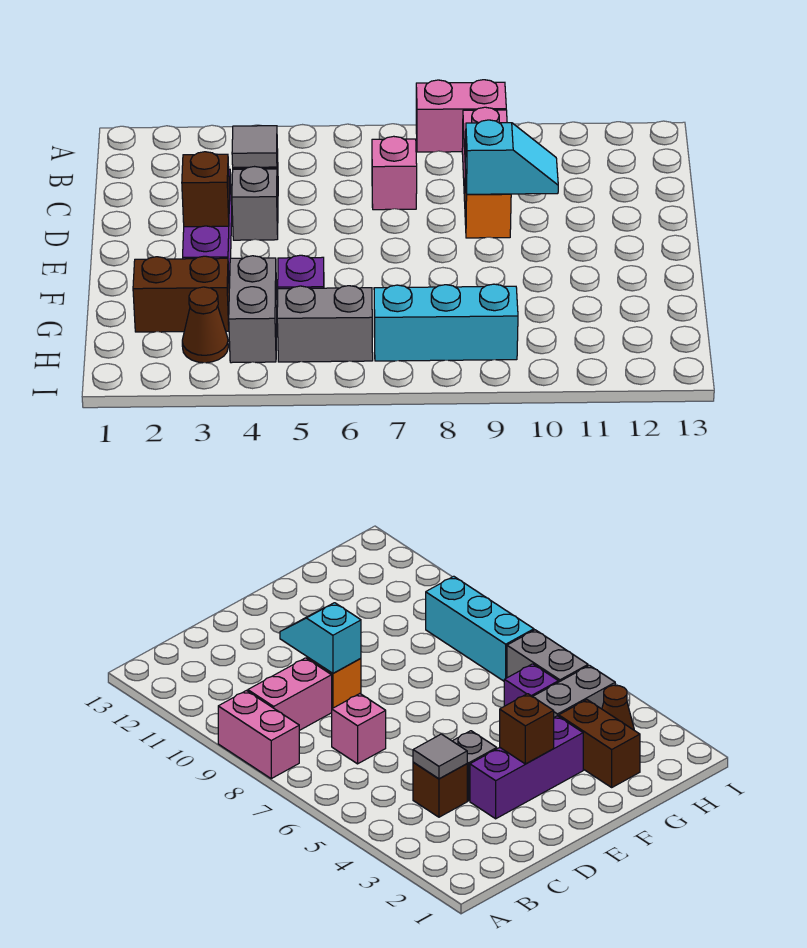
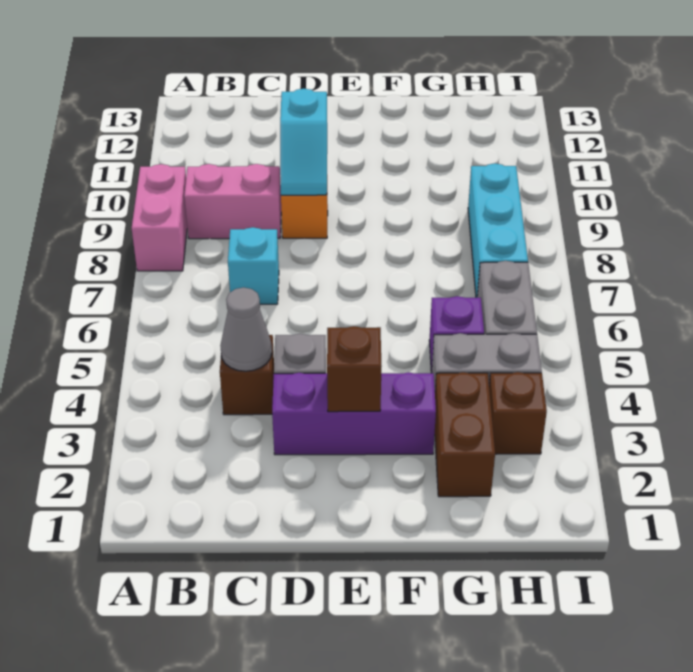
grey 1x1 tile [232,126,277,168] -> grey 1x1 cone [220,287,272,371]
pink 1x1 brick [372,136,417,210] -> cyan 1x1 brick [228,227,279,304]
cyan 1x2 slope [465,120,558,194] -> cyan 1x2 slope turned to [280,89,327,195]
brown 1x1 cone [182,287,228,363] -> brown 1x1 brick [489,372,547,454]

